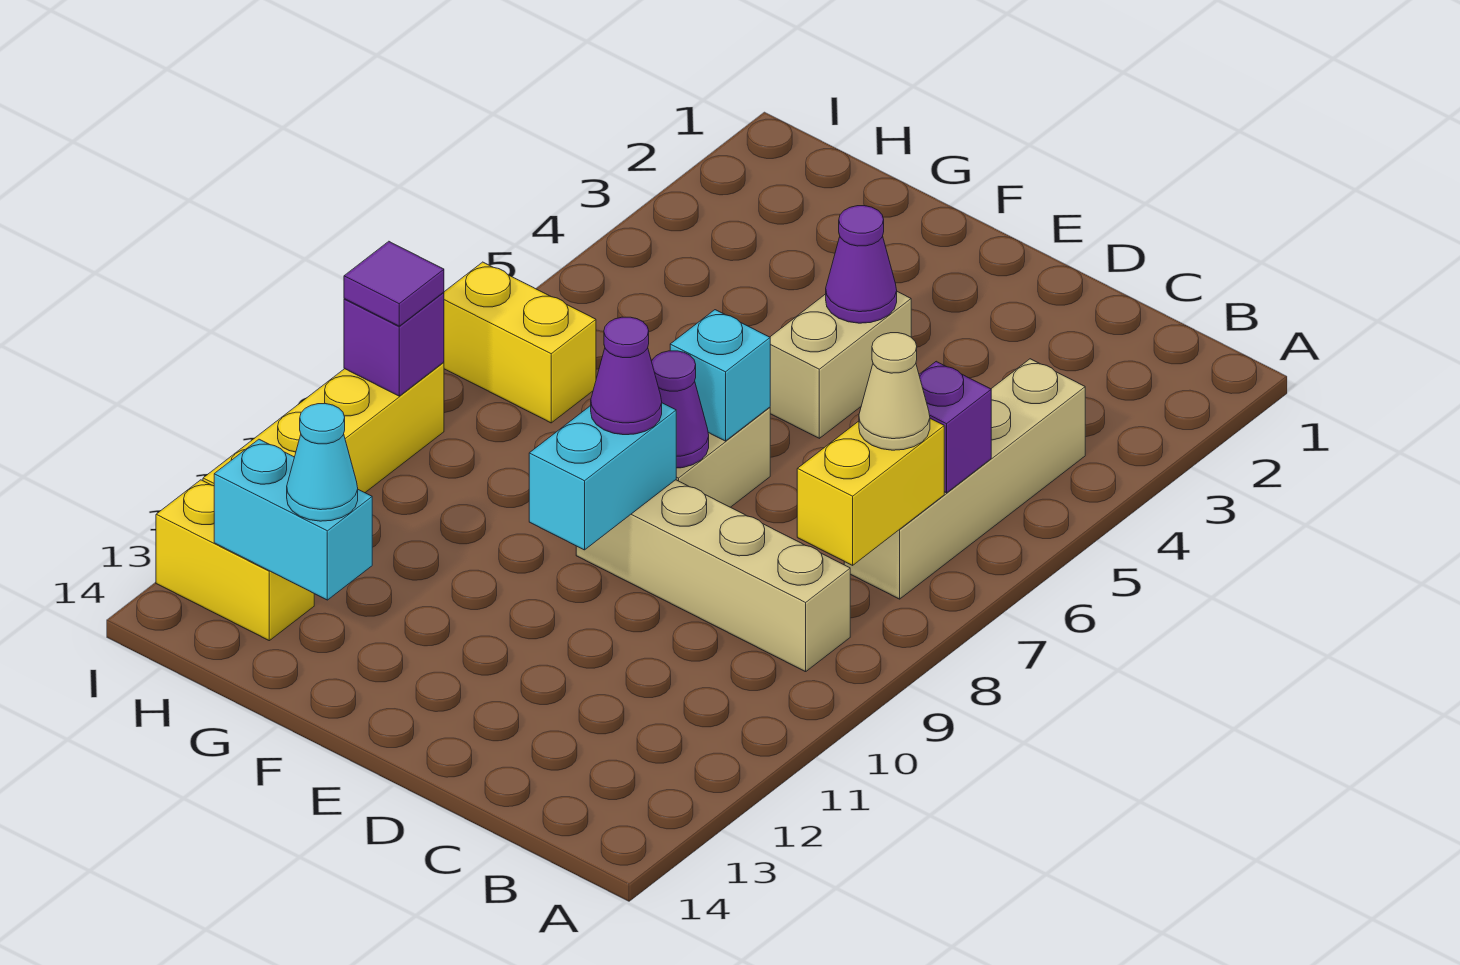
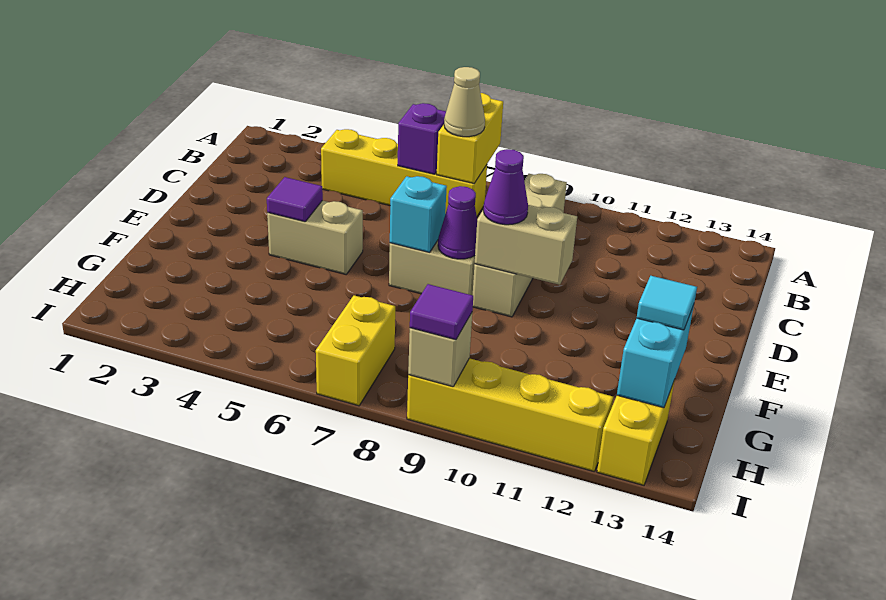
tan 1x4 brick [844,359,1085,599] -> yellow 1x4 brick [321,129,487,216]
yellow 1x2 brick [797,419,944,565] -> yellow 1x2 brick turned to [437,93,503,183]
purple 1x1 cone [826,206,897,323] -> purple 1x1 tile [267,177,323,222]
cyan 1x2 brick [529,403,676,550] -> tan 1x2 brick [475,205,577,285]
cyan 1x1 cone [287,404,358,521] -> cyan 1x1 tile [637,276,697,330]
purple 1x1 brick [344,292,444,396] -> tan 1x1 brick [408,313,472,387]

